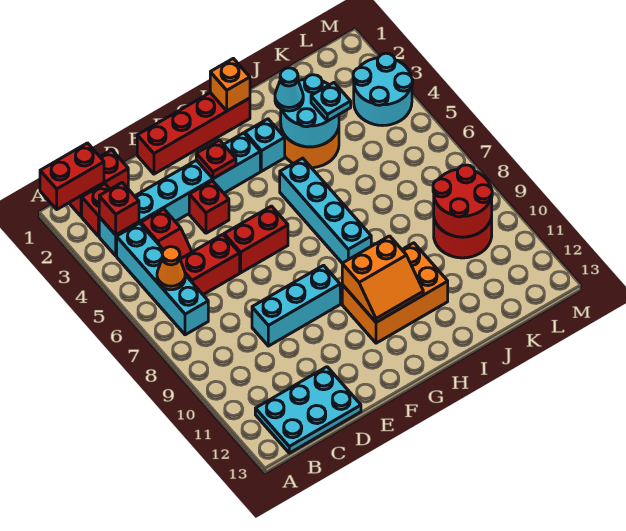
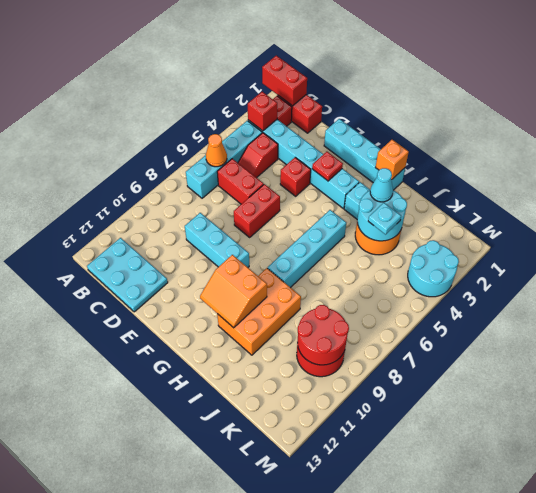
red 1x4 brick [137,93,250,174] -> cyan 1x4 brick [324,119,405,190]
red 1x2 brick [224,206,288,273] -> red 1x2 brick turned to [234,184,280,237]
orange 2x3 brick [342,243,448,343] -> orange 2x3 brick turned to [217,268,301,355]

